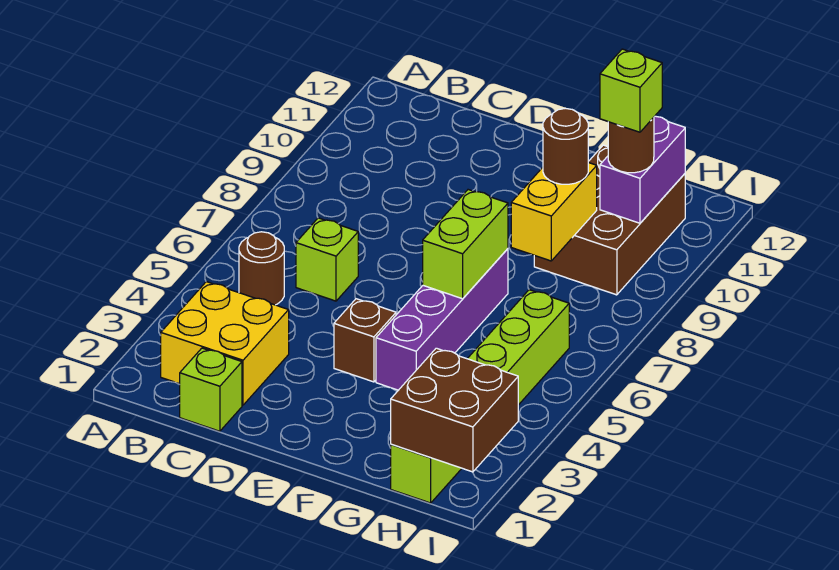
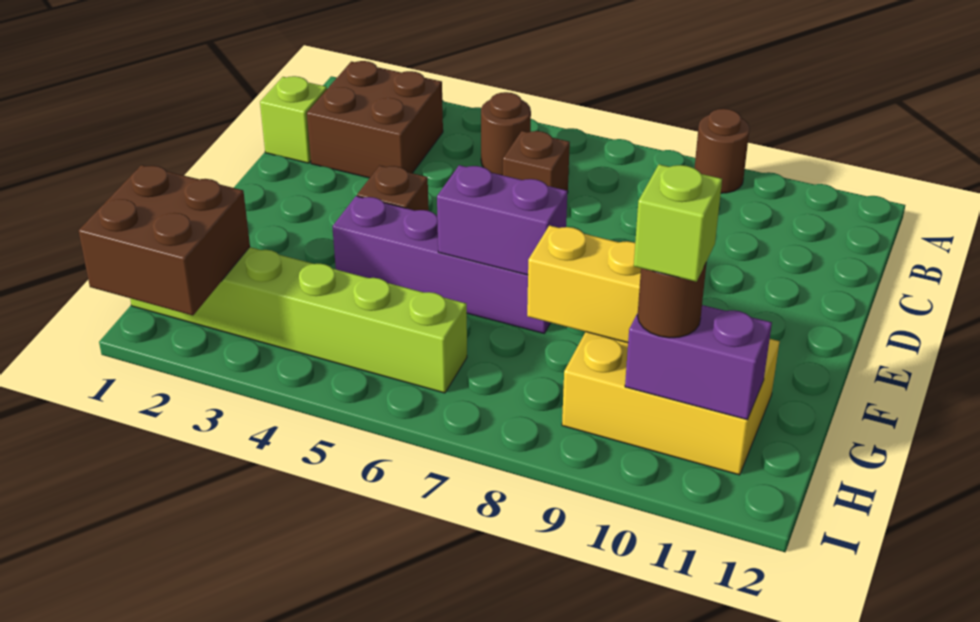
yellow 2x2 brick [161,282,289,405] -> brown 2x2 brick [307,61,443,178]
lime 1x1 brick [296,218,358,301] -> brown 1x1 brick [503,131,570,193]
lime 1x2 brick [423,190,508,299] -> purple 1x2 brick [437,165,567,275]
brown 2x3 brick [534,145,685,295] -> yellow 2x3 brick [562,332,780,475]
brown 1x1 round brick [543,108,588,184] -> brown 1x1 round brick moved to [695,109,750,193]

